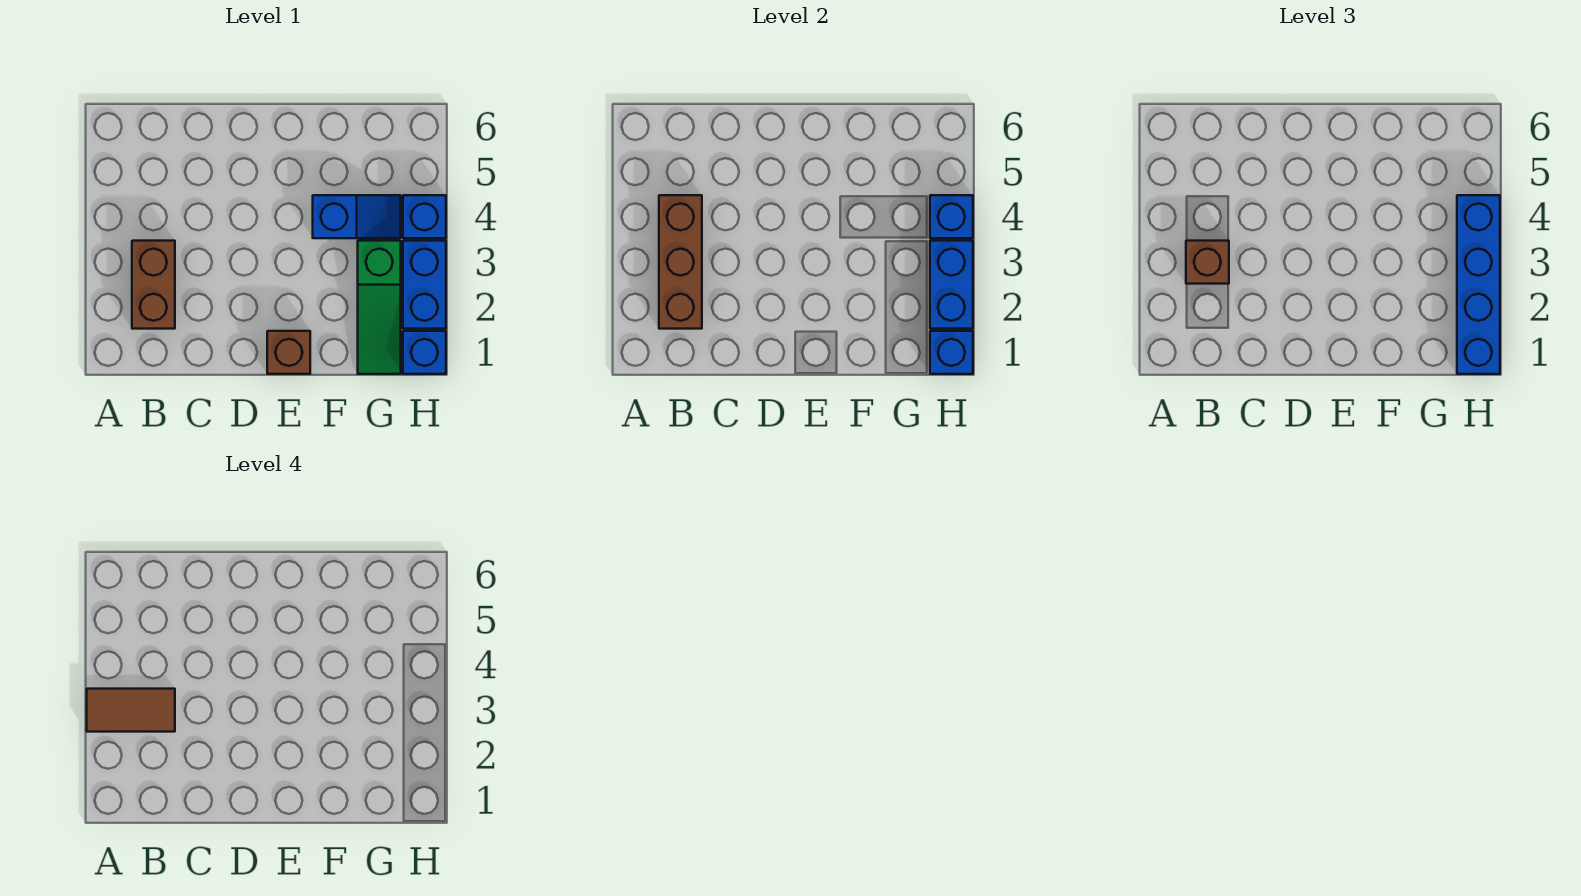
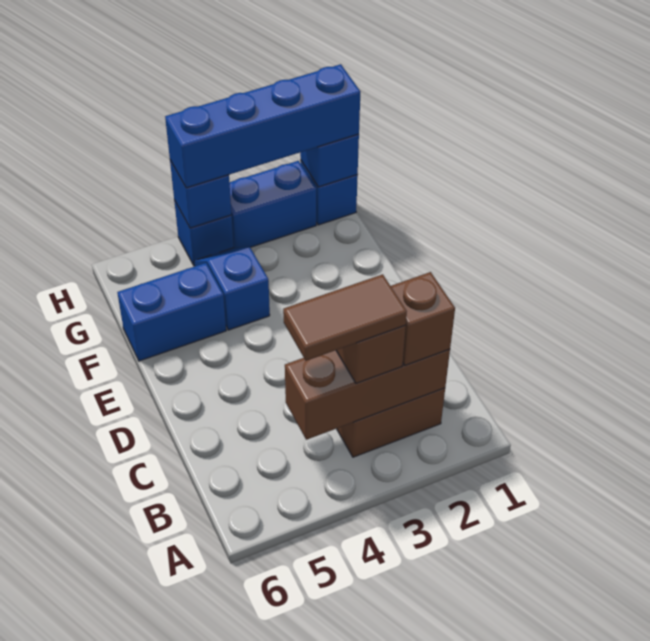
brown 1x2 tile [87,689,175,732] -> brown 1x2 tile turned to [283,274,407,361]
brown 1x1 brick [267,331,310,374] -> brown 1x1 brick moved to [391,272,455,366]
green 1x3 slope [358,241,401,374] -> none
blue 1x2 brick [930,241,973,329] -> blue 1x2 brick moved to [117,263,226,361]

